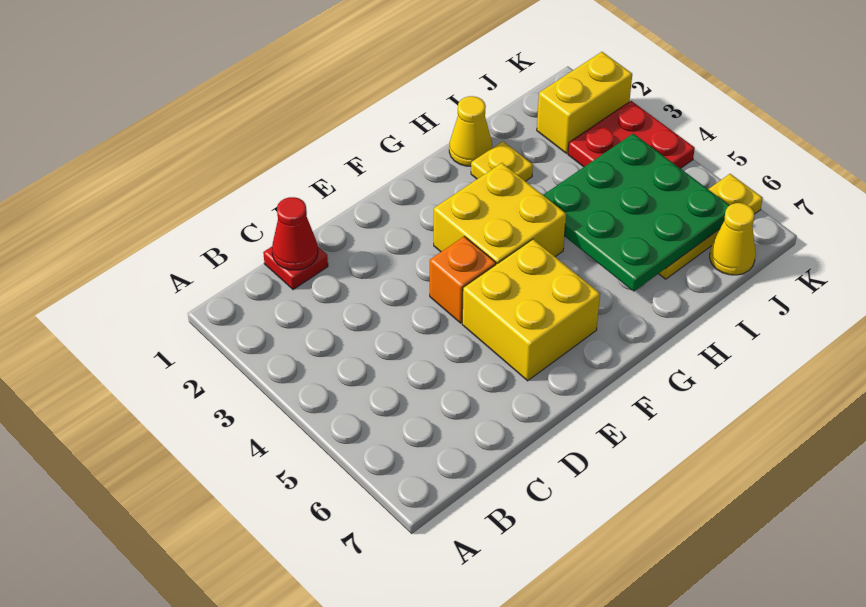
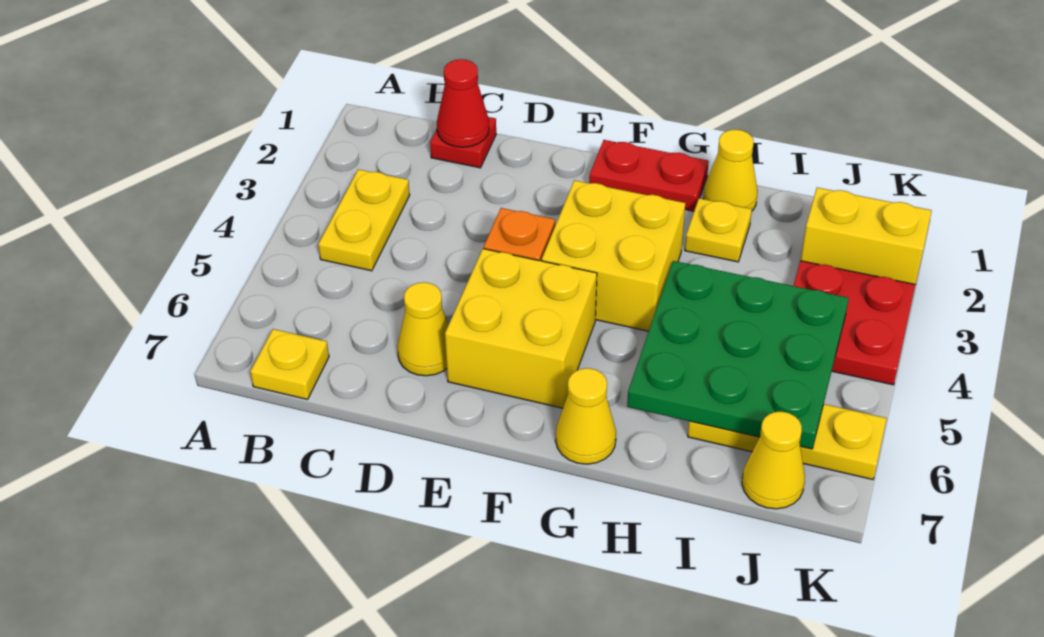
none -> yellow 1x2 plate [318,169,410,271]
none -> yellow 1x1 plate [250,329,329,399]
none -> yellow 1x1 cone [397,282,449,376]
none -> red 1x2 plate [589,140,709,211]
none -> yellow 1x1 cone [556,368,616,464]

